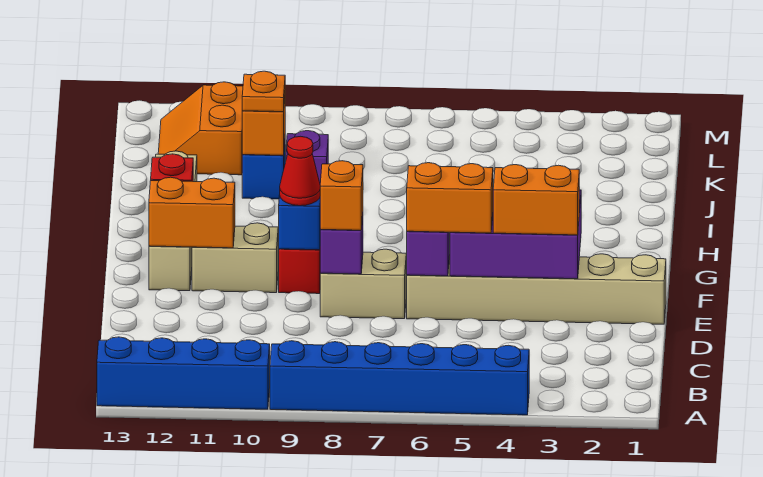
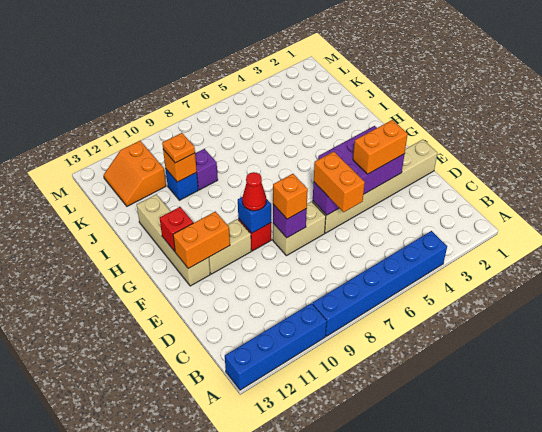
orange 1x2 brick [407,163,493,233] -> orange 1x2 brick turned to [314,152,365,212]

